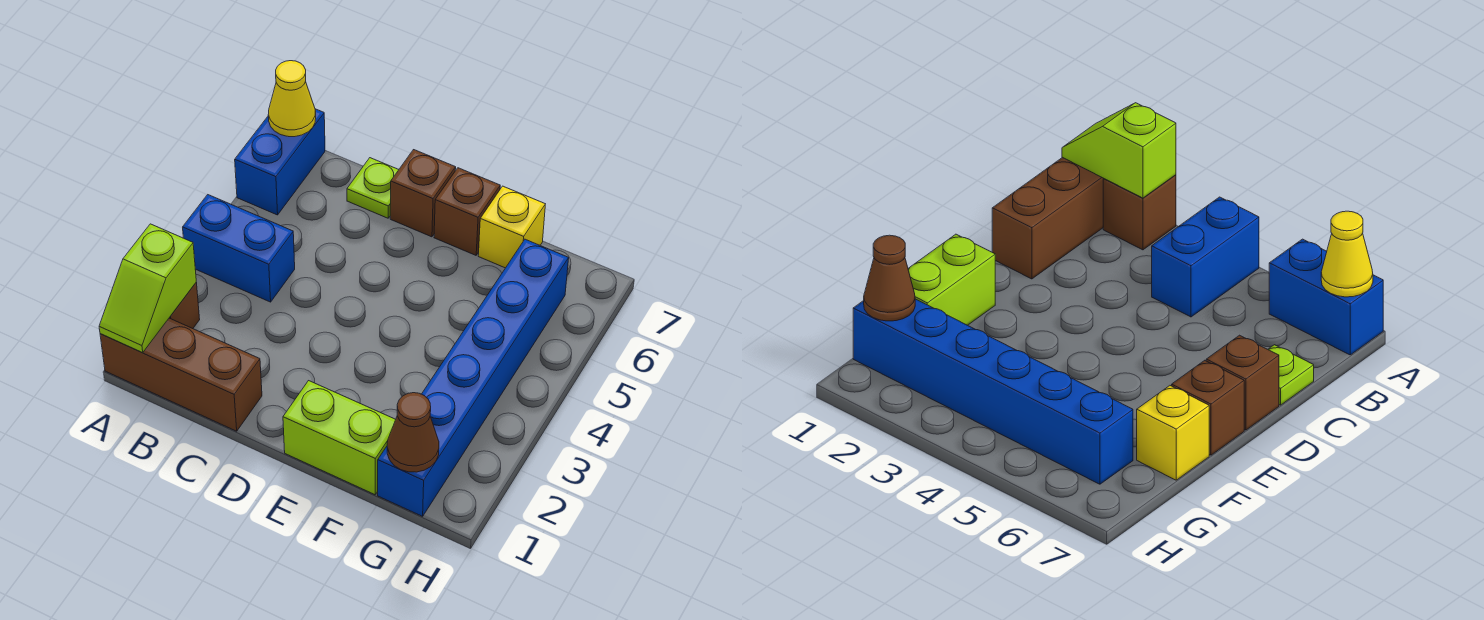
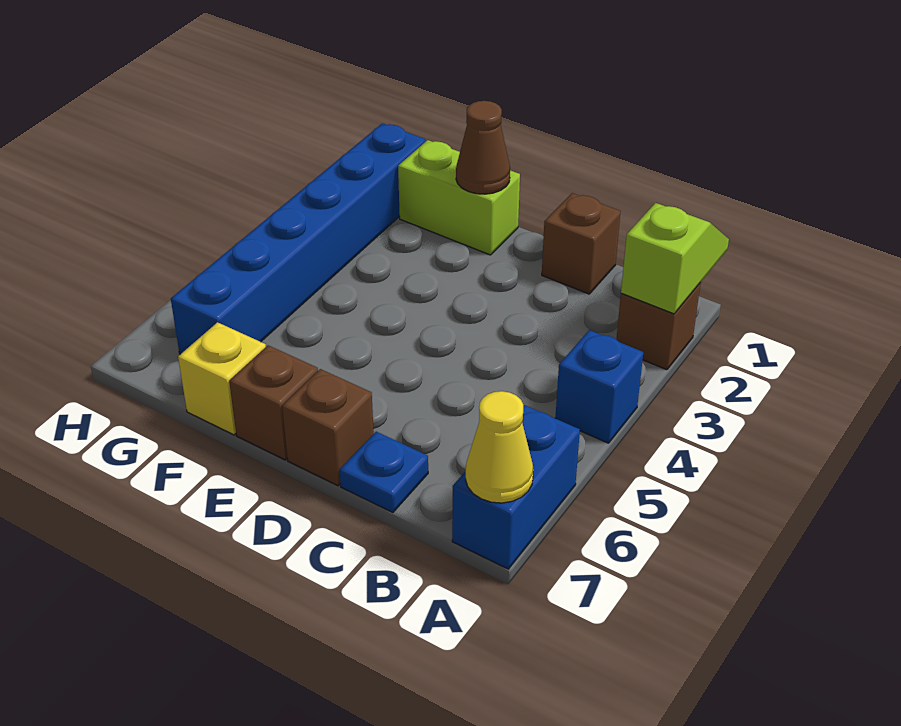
brown 1x3 brick [100,318,262,431] -> brown 1x1 brick [542,193,621,294]
blue 1x2 brick [183,195,295,302] -> blue 1x1 brick [555,330,643,443]
lime 1x1 plate [347,158,399,218] -> blue 1x1 plate [340,432,428,513]
brown 1x1 cone [387,393,439,472] -> brown 1x1 cone moved to [456,101,510,194]

